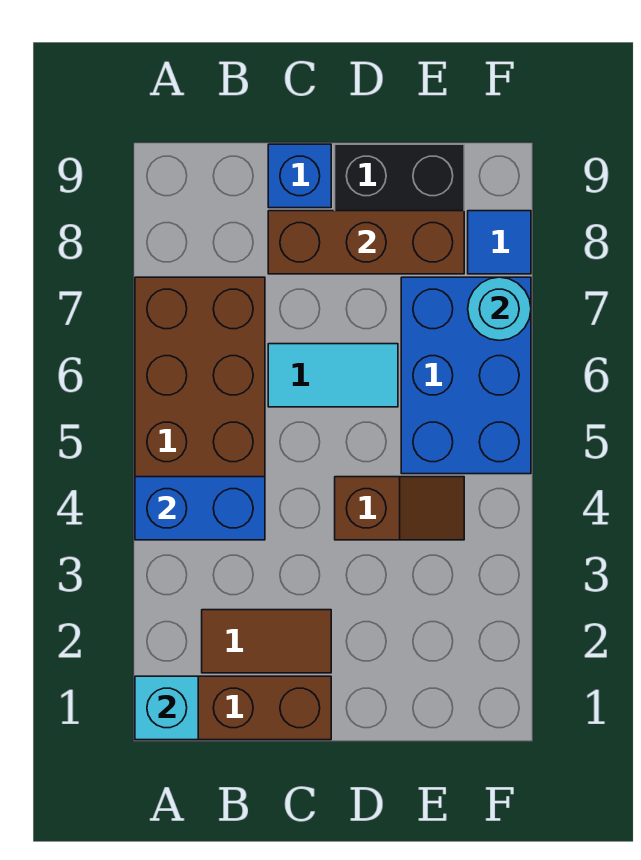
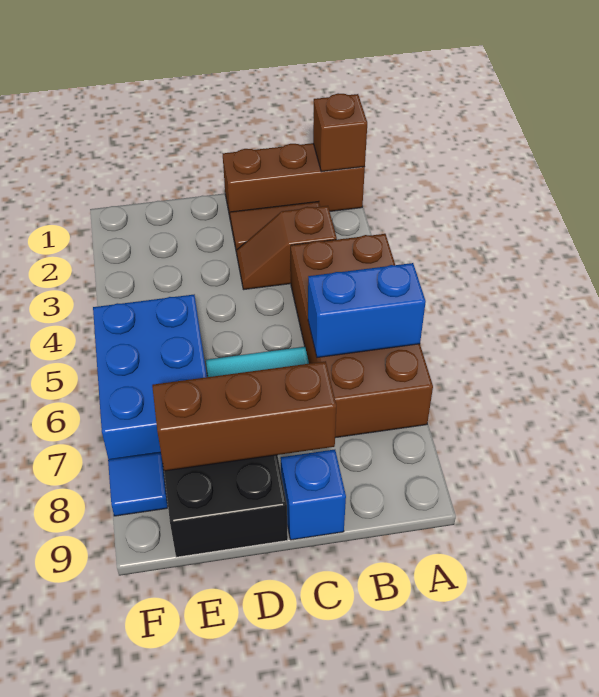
cyan 1x1 brick [135,676,198,740] -> brown 1x1 brick [313,93,367,172]
blue 1x2 brick [135,477,265,540] -> blue 1x2 brick moved to [308,263,426,358]
brown 1x2 slope [335,477,464,540] -> brown 1x2 slope moved to [237,206,337,290]
cyan 1x1 round brick [468,277,531,341] -> none

